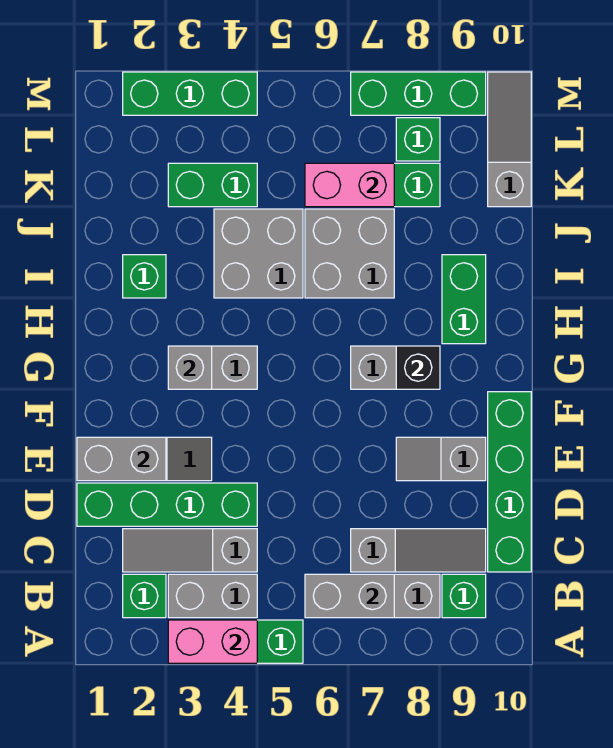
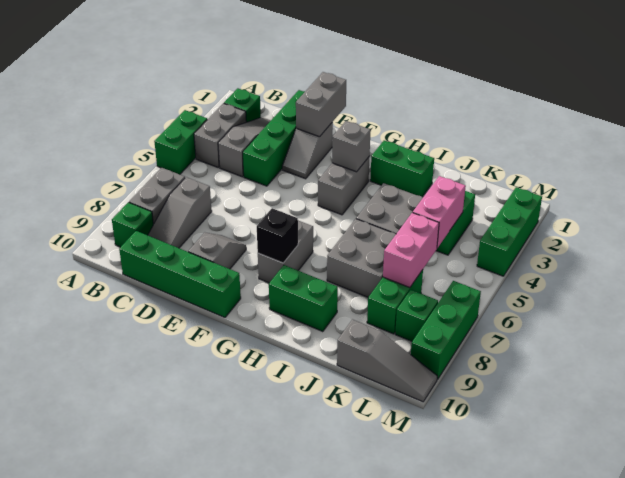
pink 1x2 brick [168,620,257,663] -> pink 1x2 brick moved to [413,176,466,248]
grey 1x2 brick [305,574,394,618] -> none
green 1x1 brick [123,255,166,298] -> green 1x2 brick [370,140,434,197]

